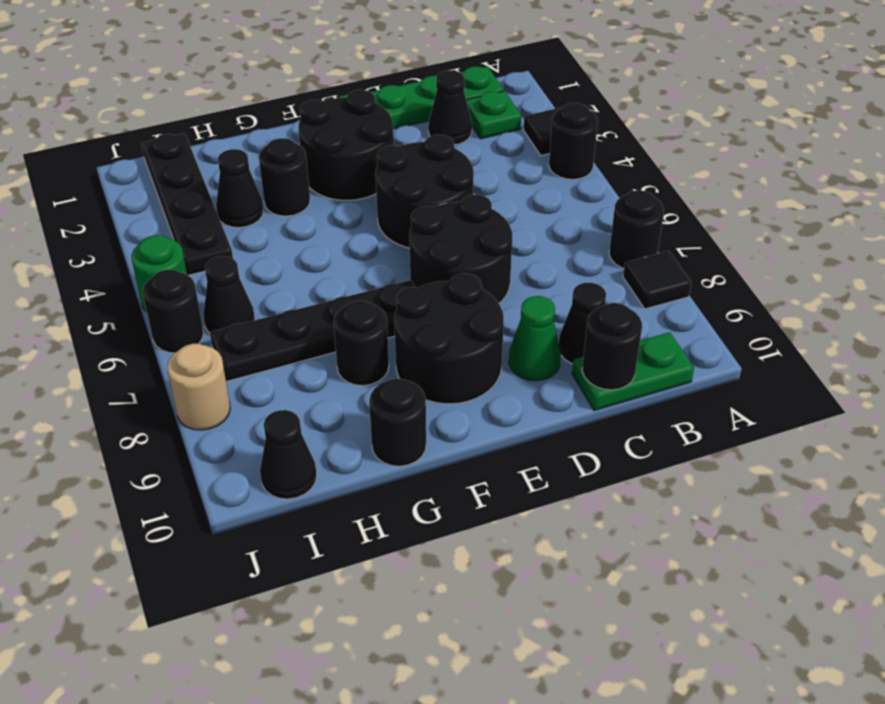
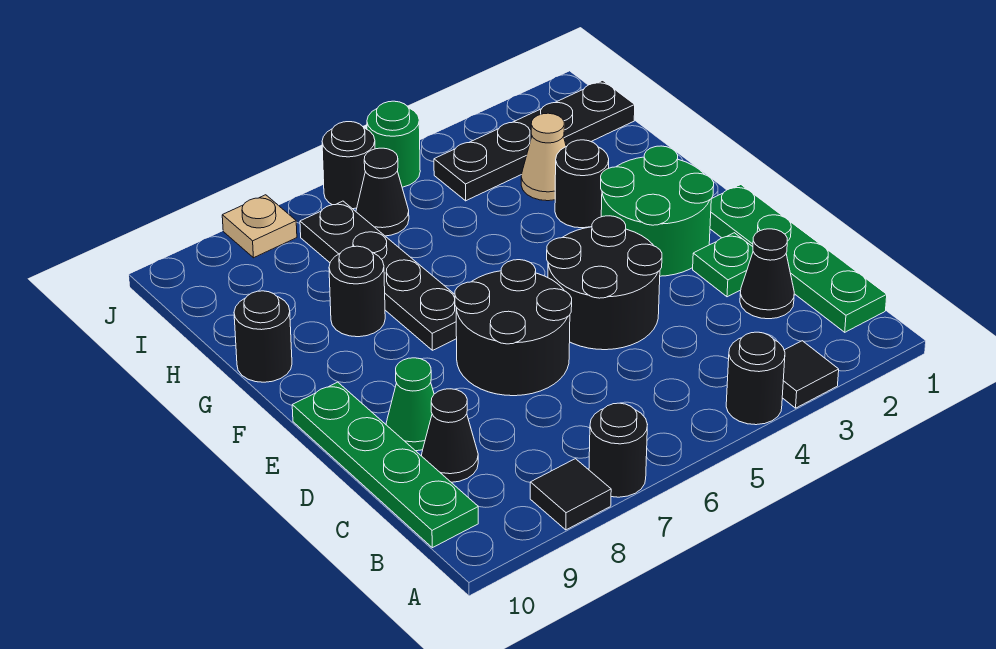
green 1x1 plate [466,91,521,139] -> green 1x1 plate moved to [693,233,753,297]
green 1x2 plate [572,332,694,410] -> green 1x4 plate [292,382,478,548]
black 1x1 round brick [582,303,642,390] -> none
black 2x2 round brick [298,90,394,200] -> green 2x2 round brick [601,146,714,276]
black 2x2 round brick [394,274,504,404] -> none
black 1x1 cone [216,149,264,228] -> tan 1x1 cone [521,113,566,201]
black 1x1 cone [260,410,317,499] -> none
tan 1x1 round brick [167,344,230,430] -> tan 1x1 plate [222,195,297,258]

